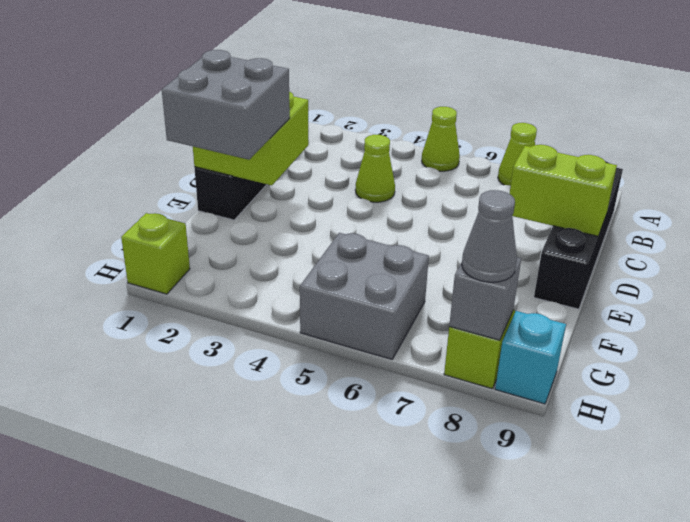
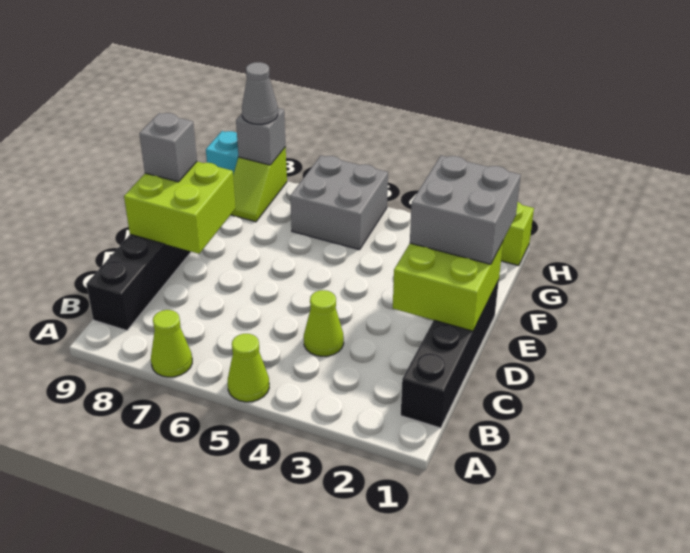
lime 1x2 brick [510,145,617,236] -> lime 2x2 brick [124,162,236,254]
none -> grey 1x1 brick [139,113,197,182]

